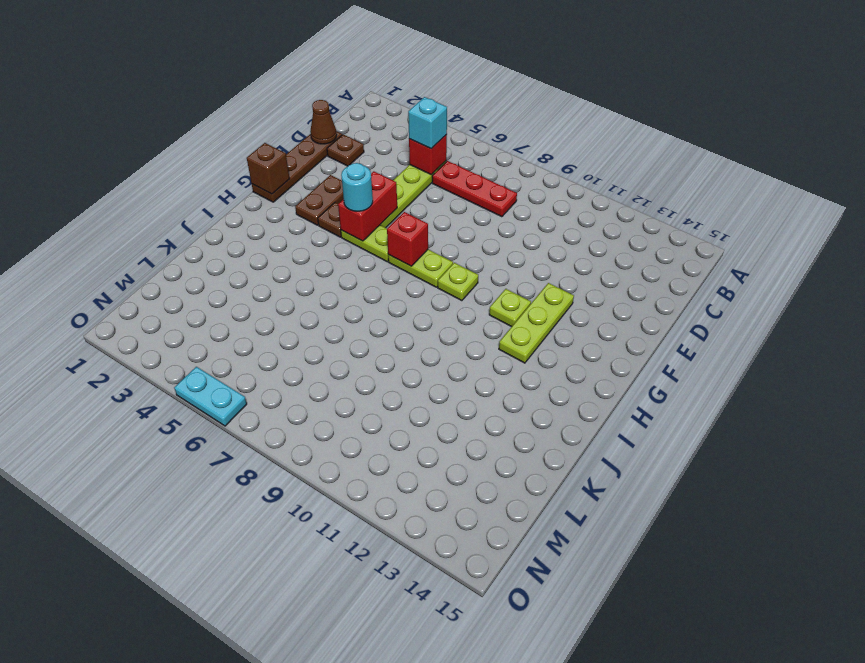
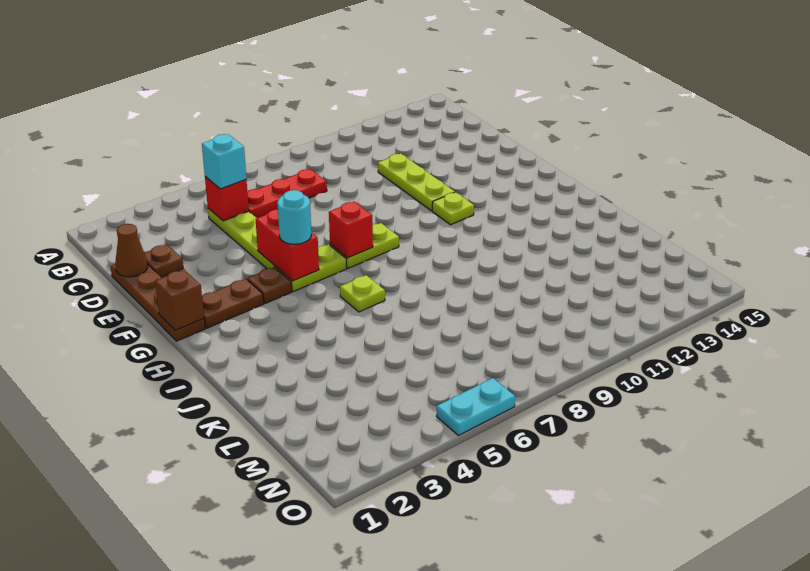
brown 1x2 plate [295,175,344,225] -> brown 1x2 plate turned to [202,279,264,328]
lime 1x3 plate [499,283,574,363] -> lime 1x3 plate moved to [378,154,455,211]
lime 1x1 plate [438,263,478,301] -> lime 1x1 plate moved to [340,275,385,312]

